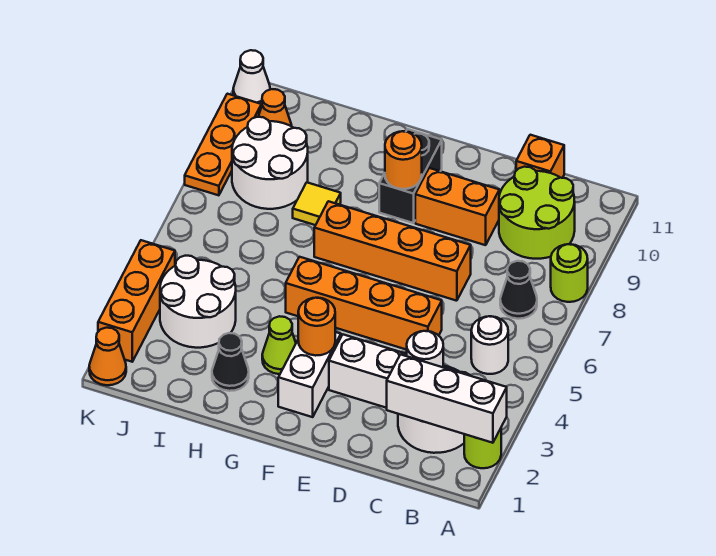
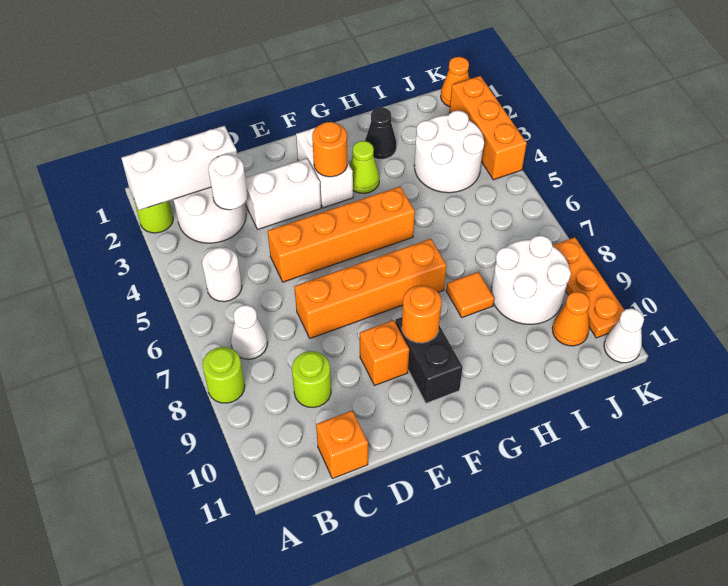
black 1x1 cone [500,261,537,319] -> white 1x1 cone [231,305,268,359]
lime 2x2 round brick [499,167,575,259] -> lime 1x1 round brick [292,351,331,408]
orange 1x2 brick [415,168,499,245] -> orange 1x1 brick [360,320,409,386]
yellow 1x1 tile [293,182,341,225] -> orange 1x1 tile [446,272,495,318]

